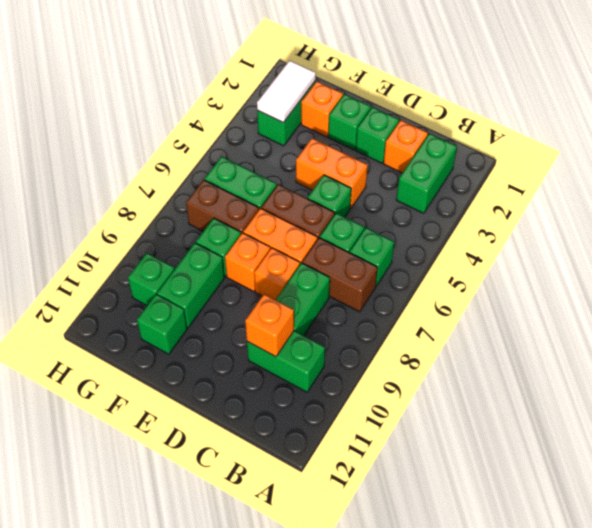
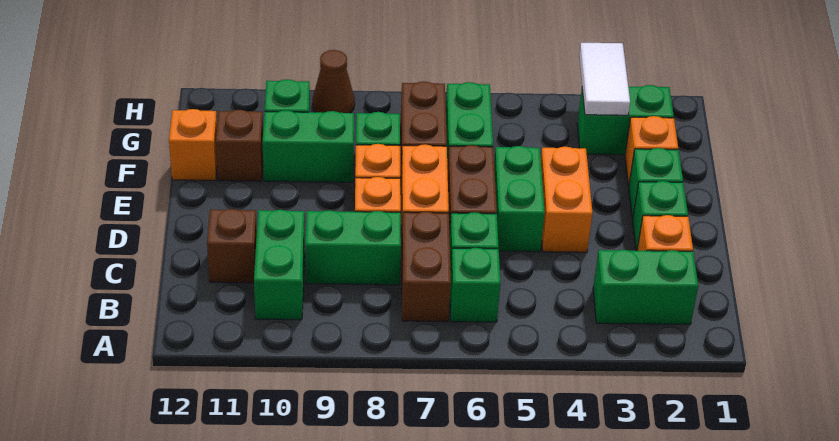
orange 1x1 brick [245,294,294,357] -> orange 1x1 brick moved to [169,109,217,180]
none -> brown 1x1 brick [207,209,257,283]
green 1x1 brick [308,175,351,217] -> green 1x2 brick [494,146,545,252]
green 1x1 brick [137,294,187,354] -> brown 1x1 brick [216,110,263,181]
white 1x2 tile [257,60,316,123] -> white 1x2 tile turned to [579,43,630,115]
none -> brown 1x1 cone [313,50,355,113]

